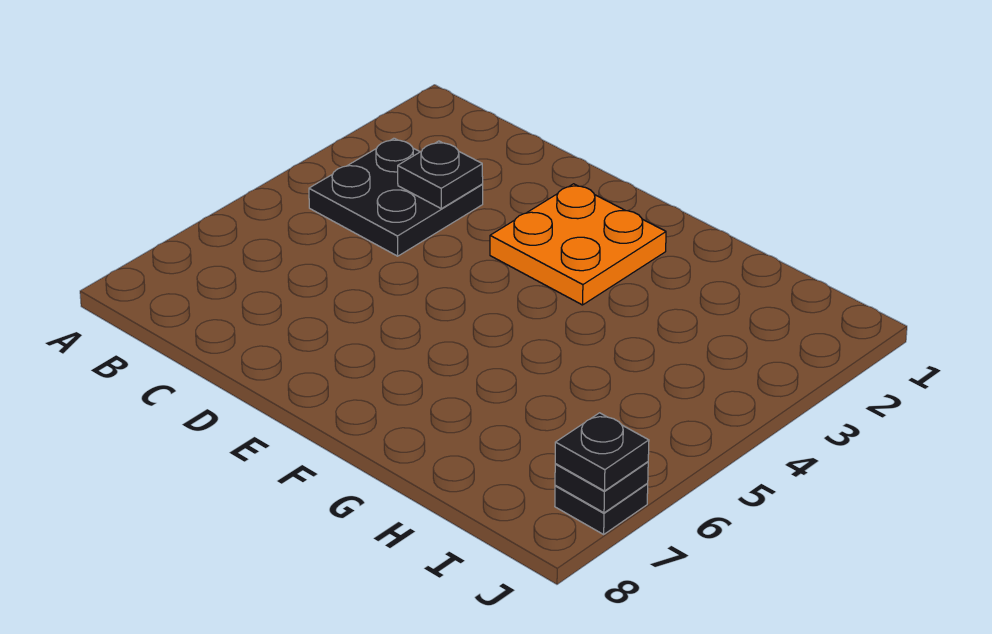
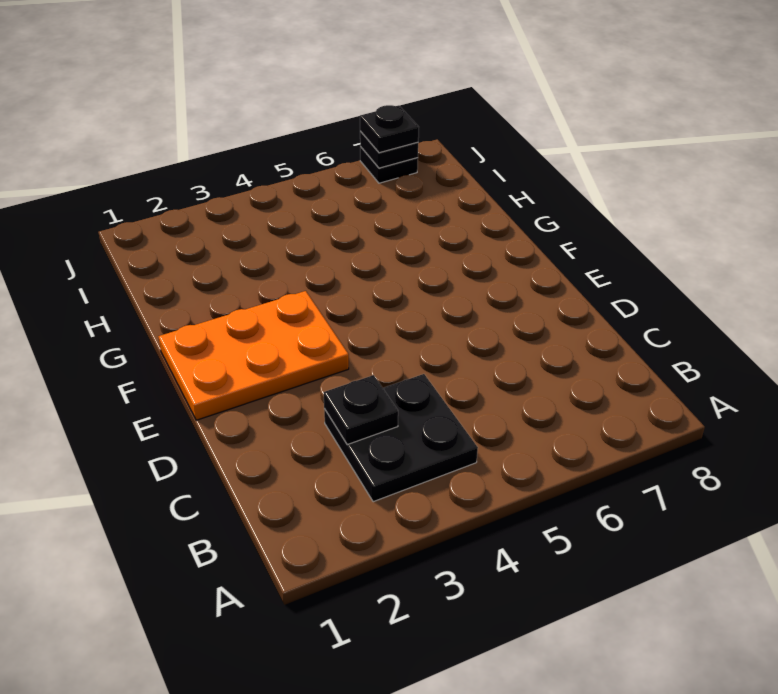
orange 2x2 plate [490,184,666,305] -> orange 2x3 plate [158,291,349,420]

